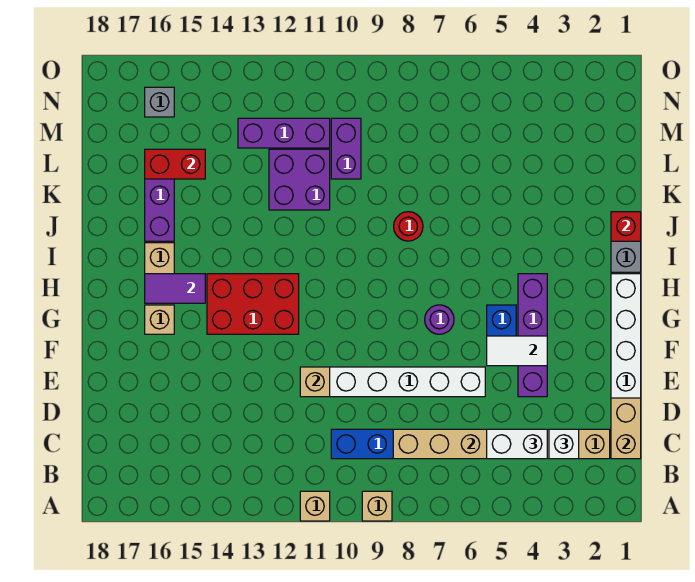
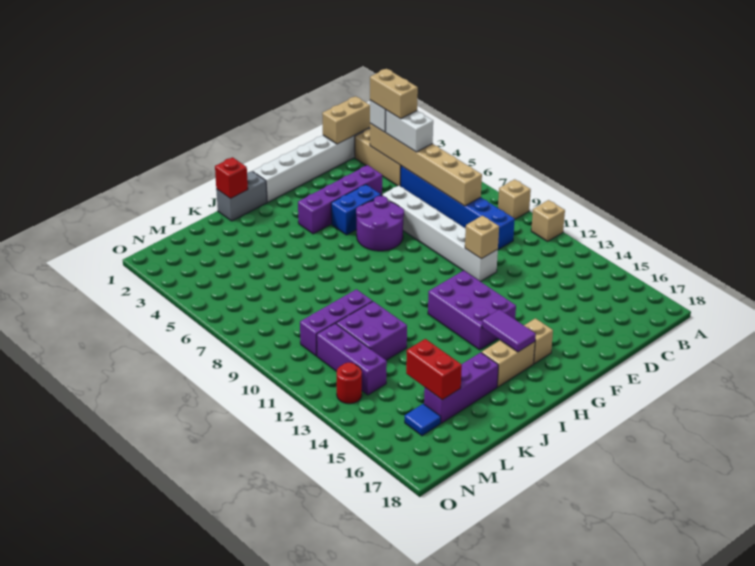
none -> tan 1x2 brick [370,69,418,119]
white 1x2 tile [487,336,547,366] -> none
purple 1x1 round brick [425,305,454,334] -> purple 2x2 round brick [356,196,404,251]
red 2x3 brick [207,274,299,334] -> purple 2x3 brick [428,271,516,350]
red 1x1 round brick [394,212,423,241] -> red 1x1 round brick moved to [337,363,362,404]
purple 1x2 brick [331,118,361,179] -> purple 1x3 brick [300,289,373,356]
none -> blue 1x1 tile [405,404,441,436]
grey 1x1 brick [145,87,174,117] -> none

